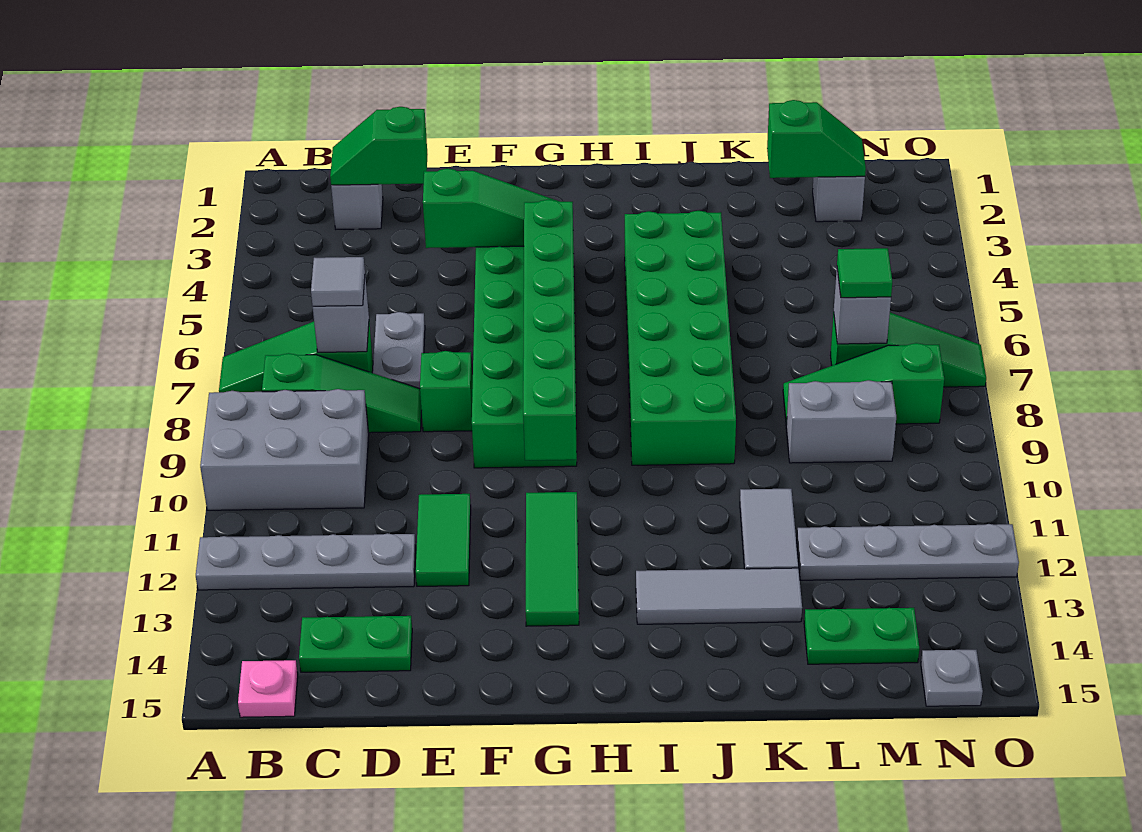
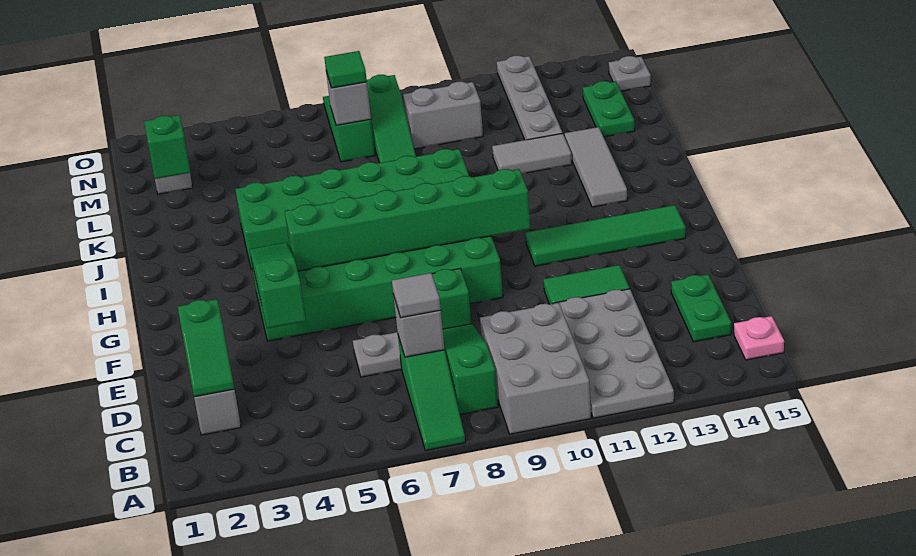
grey 1x4 plate [196,533,416,590] -> grey 2x4 plate [553,289,674,418]
green 1x3 tile [526,492,579,626] -> green 1x4 tile [526,205,686,266]
grey 1x2 brick [786,380,896,463] -> grey 1x2 brick turned to [403,82,483,149]

